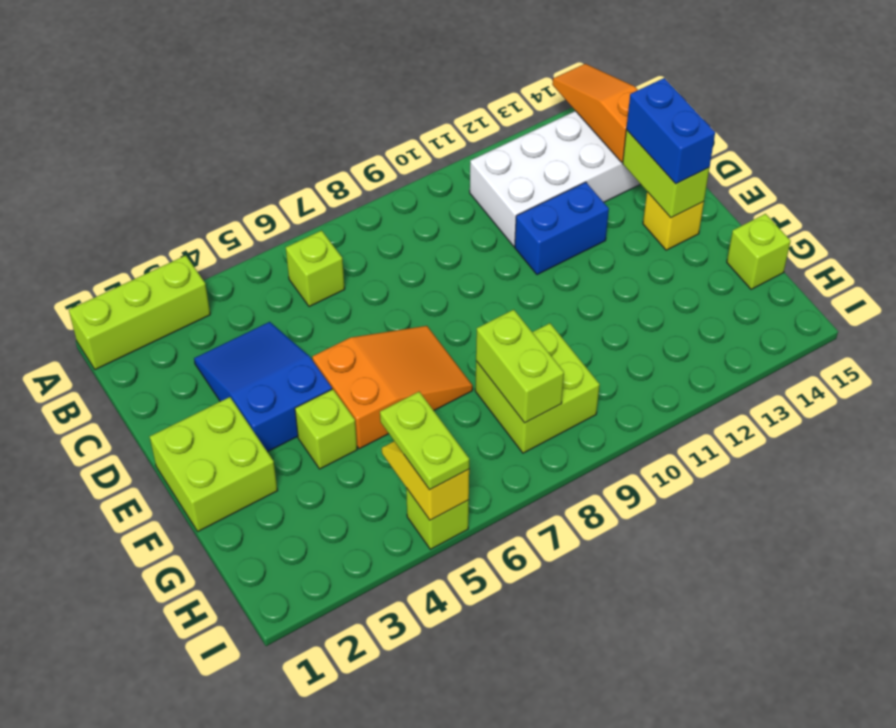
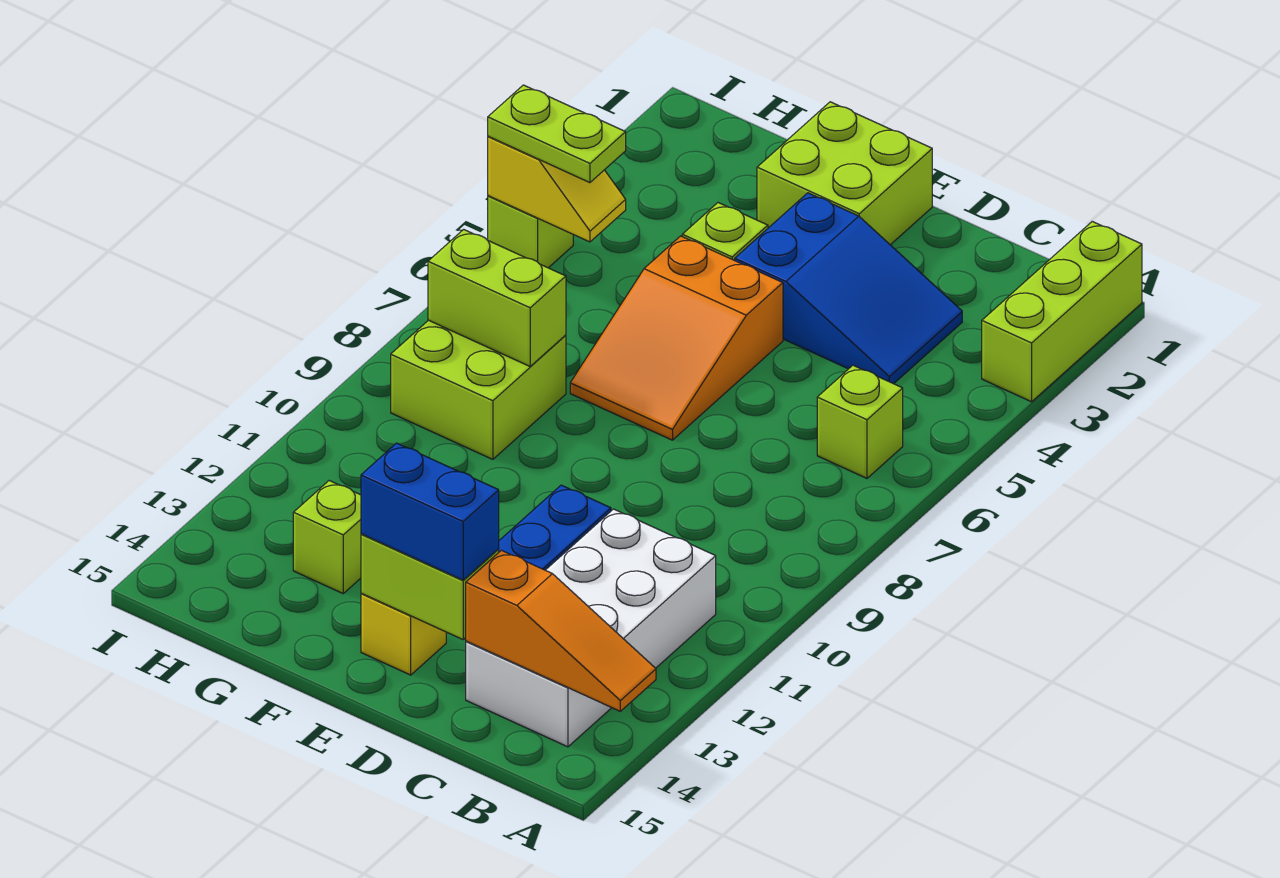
lime 1x1 brick [727,214,791,289] -> lime 1x1 brick moved to [293,481,361,593]

